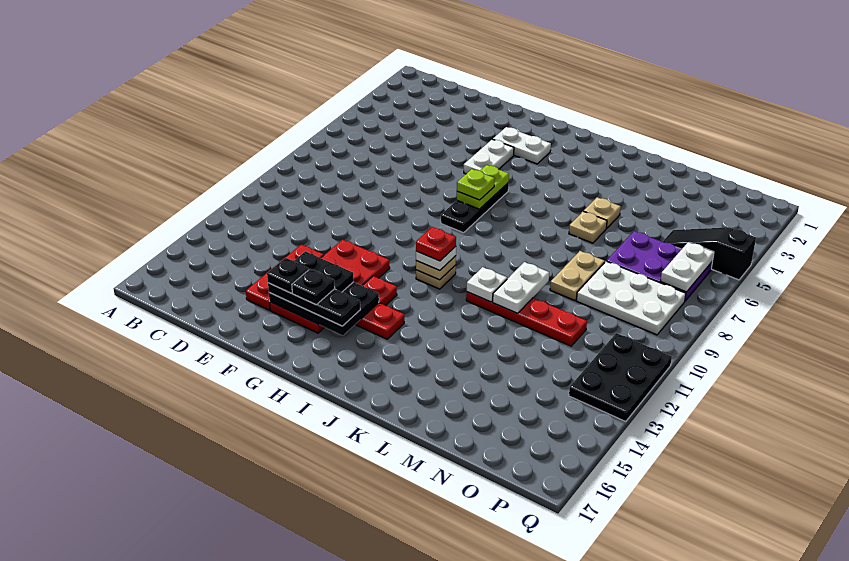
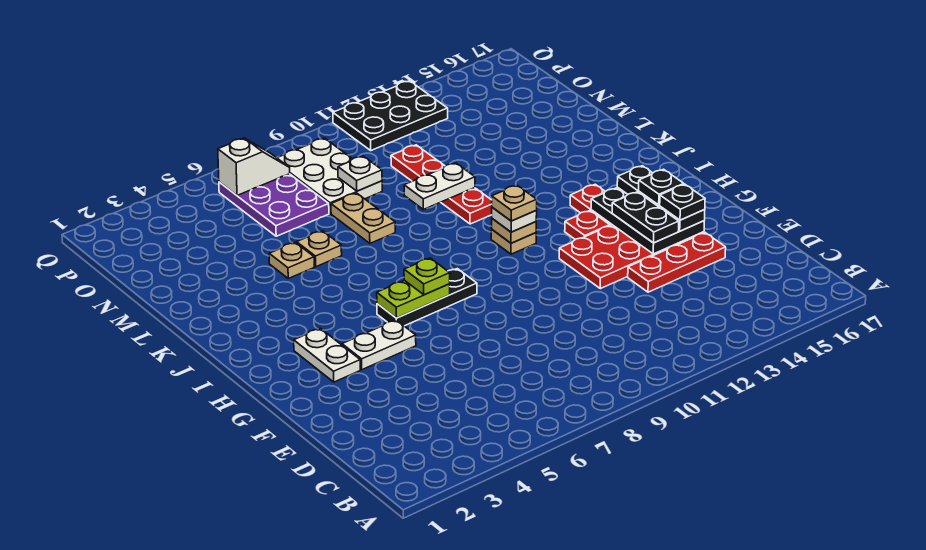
red 1x1 plate [416,227,456,261] -> tan 1x1 plate [492,185,537,221]
white 1x1 plate [467,267,507,302] -> white 1x1 plate moved to [338,156,382,191]
tan 1x2 plate [550,251,605,301] -> tan 1x2 plate turned to [331,193,395,243]
black 1x3 slope [663,227,756,280] -> none
white 1x2 plate [660,242,714,292] -> white 1x2 slope [218,138,290,195]

